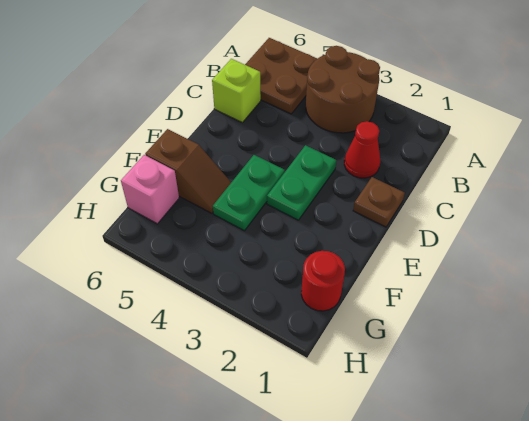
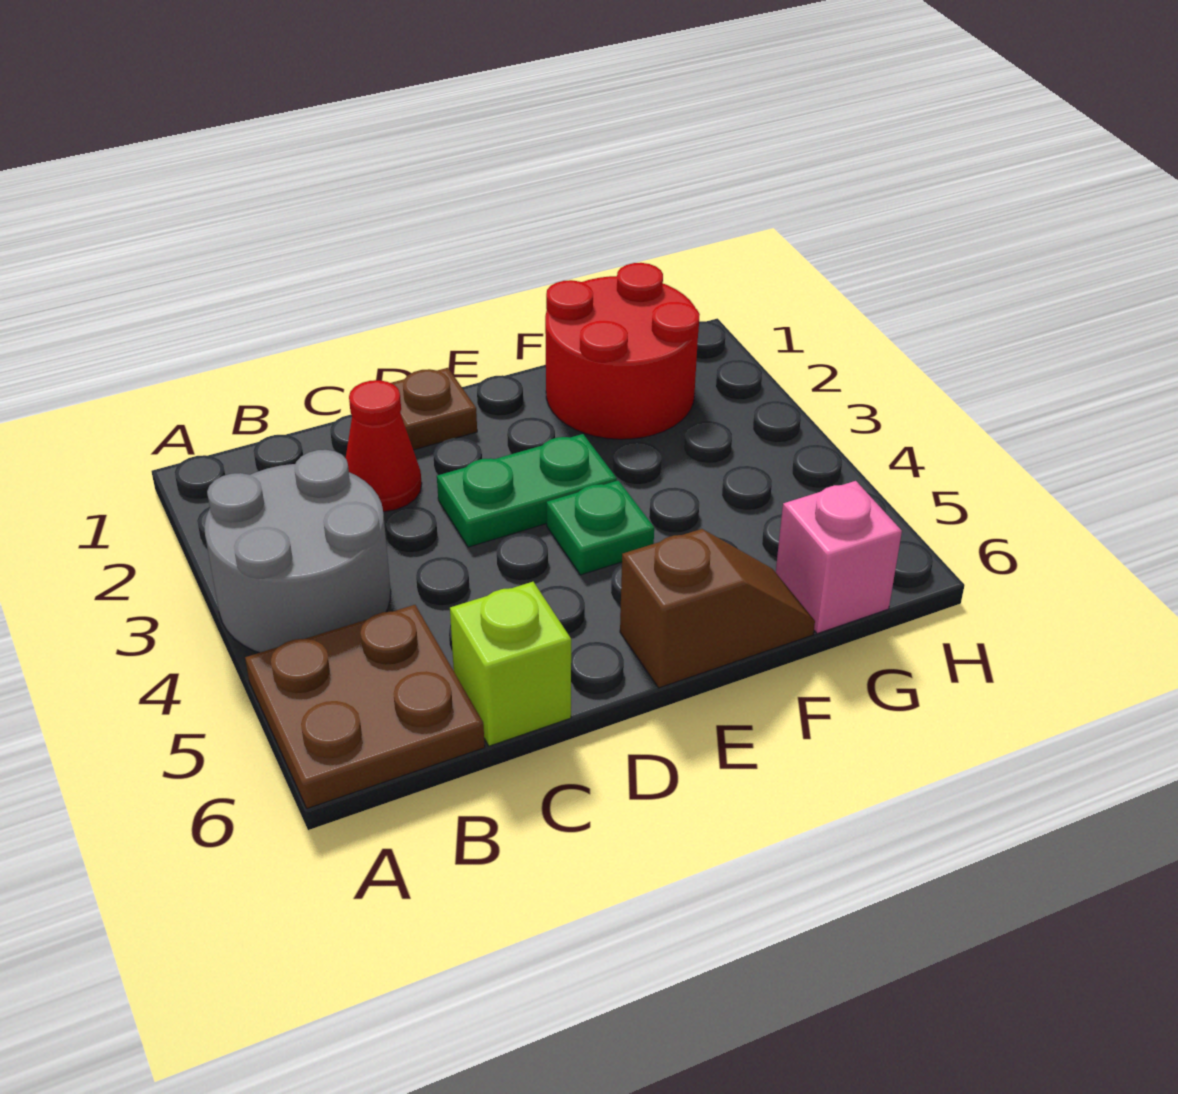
brown 2x2 round brick [306,46,380,133] -> grey 2x2 round brick [204,450,391,653]
green 1x2 plate [213,155,285,231] -> green 1x1 plate [546,480,654,575]
brown 1x2 slope [145,129,231,213] -> brown 1x2 slope turned to [620,529,815,688]
red 1x1 round brick [301,251,345,311] -> red 2x2 round brick [545,263,700,439]

